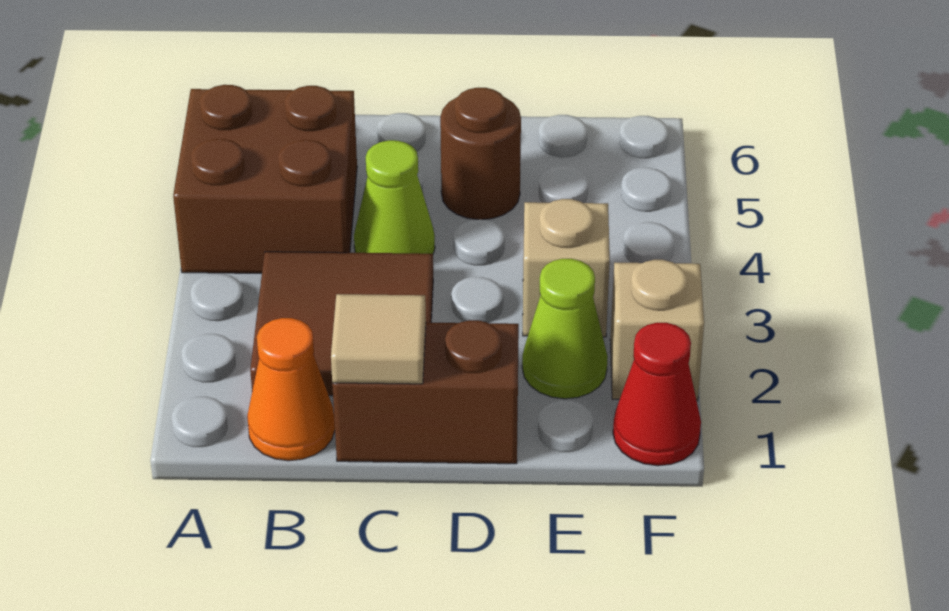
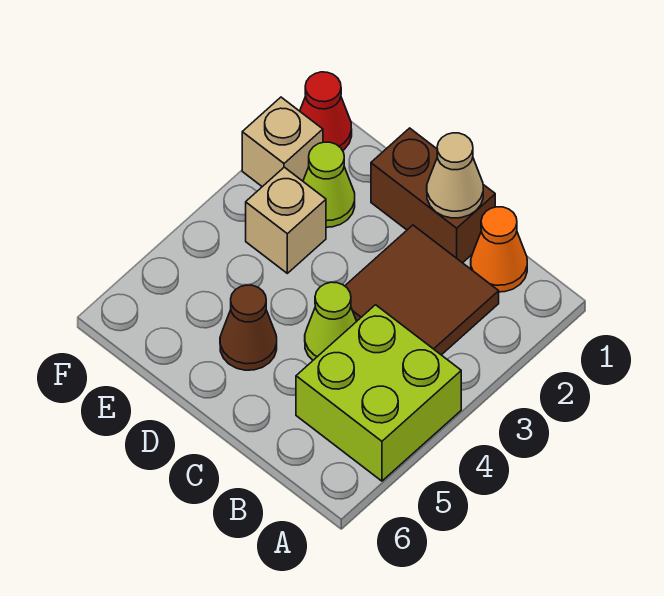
brown 2x2 brick [173,85,357,273] -> lime 2x2 brick [296,305,461,481]
tan 1x1 tile [331,294,426,384] -> tan 1x1 cone [427,133,483,218]
brown 1x1 round brick [440,88,521,220] -> brown 1x1 cone [220,285,277,370]

